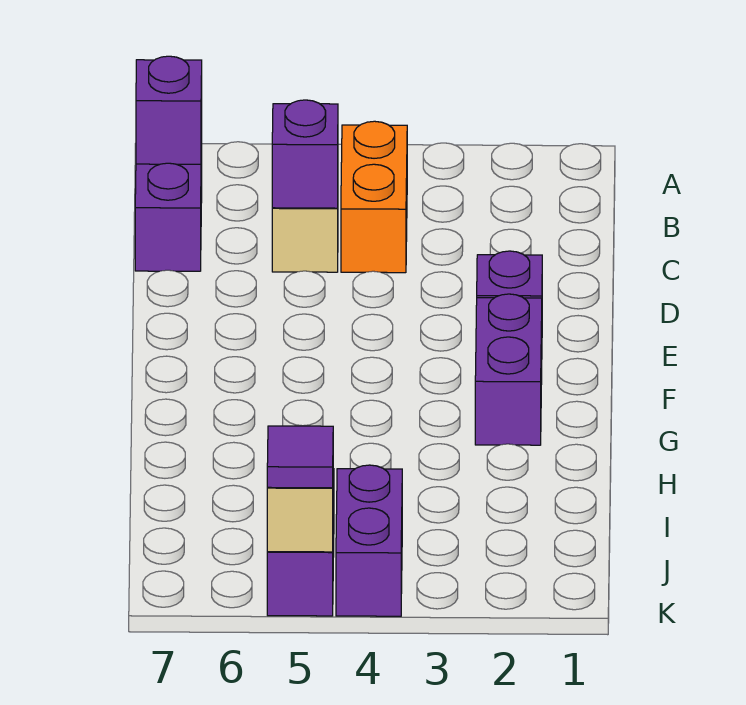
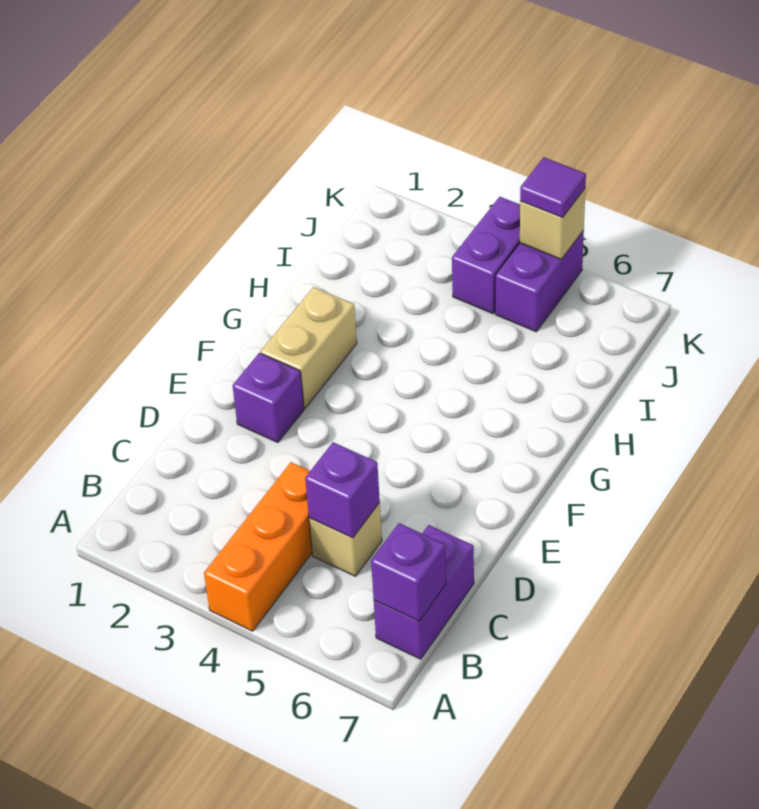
orange 1x2 brick [341,121,407,273] -> orange 1x3 brick [204,462,312,631]
purple 1x2 brick [475,294,542,445] -> tan 1x2 brick [261,287,357,408]

